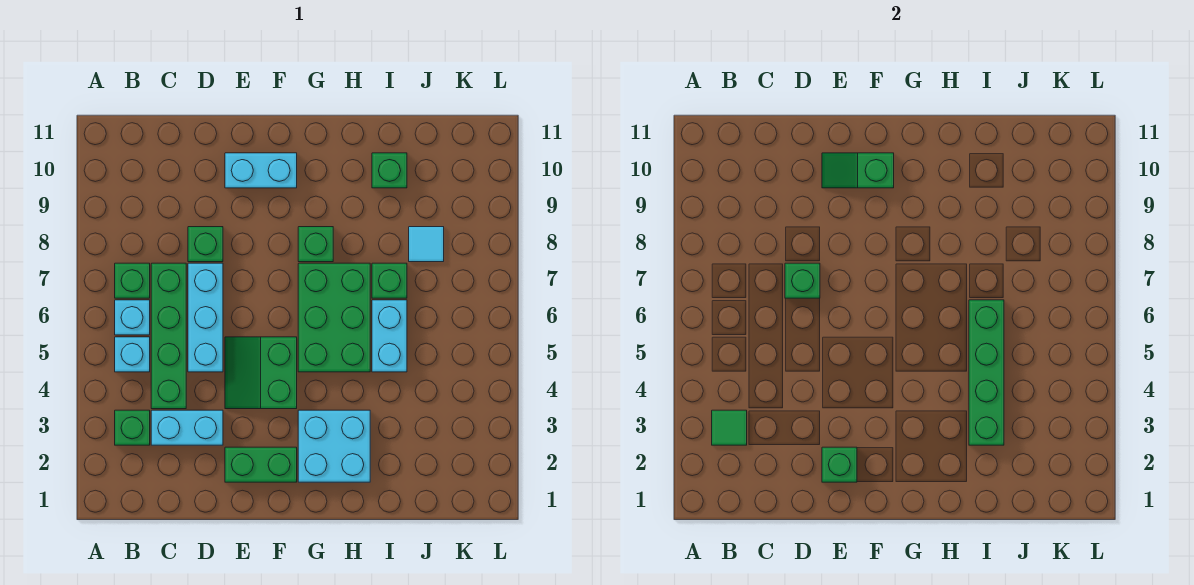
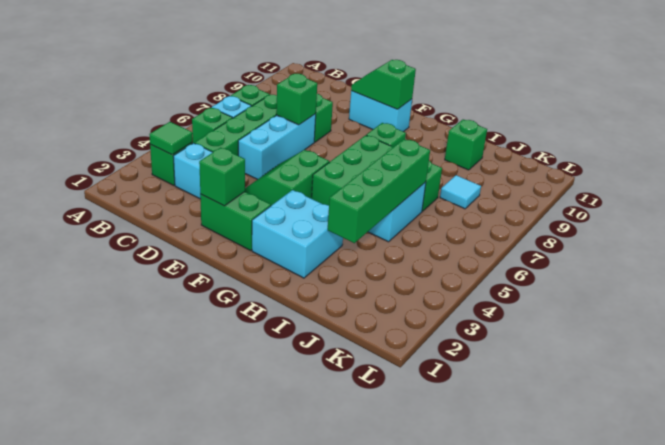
cyan 1x1 brick [115,337,150,372] -> green 1x1 brick [192,108,232,143]

